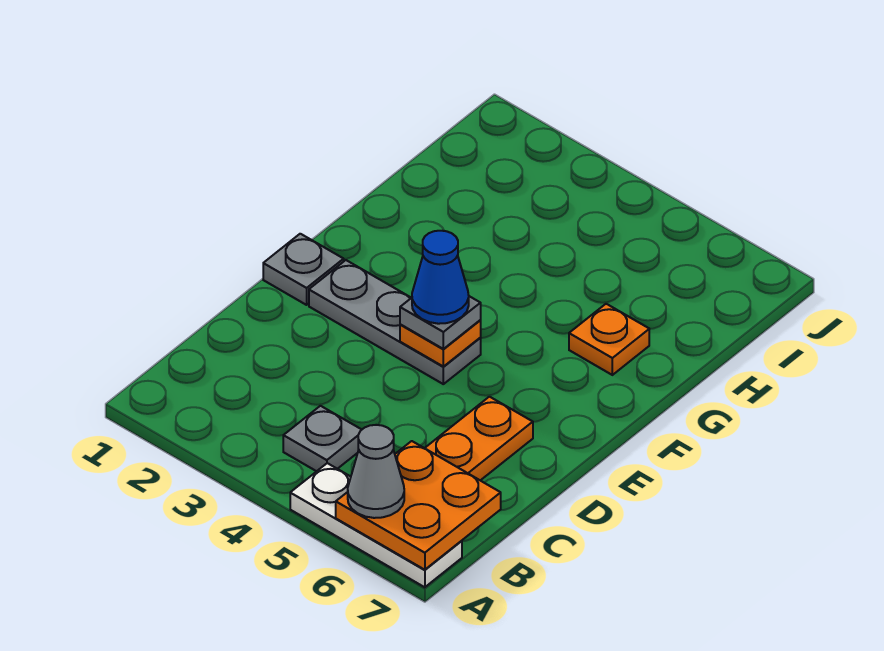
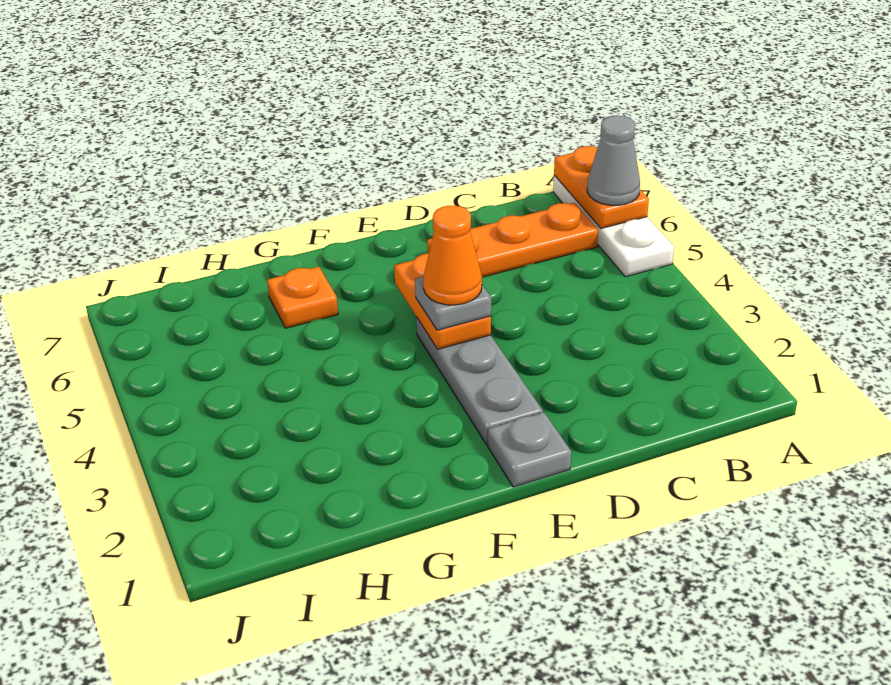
orange 2x2 plate [336,441,501,570] -> orange 1x2 plate [554,146,649,228]
grey 1x1 plate [283,406,362,471] -> none
orange 1x1 plate [400,321,481,367] -> orange 1x2 plate [394,253,491,349]
blue 1x1 cone [412,231,469,324] -> orange 1x1 cone [423,205,482,305]

